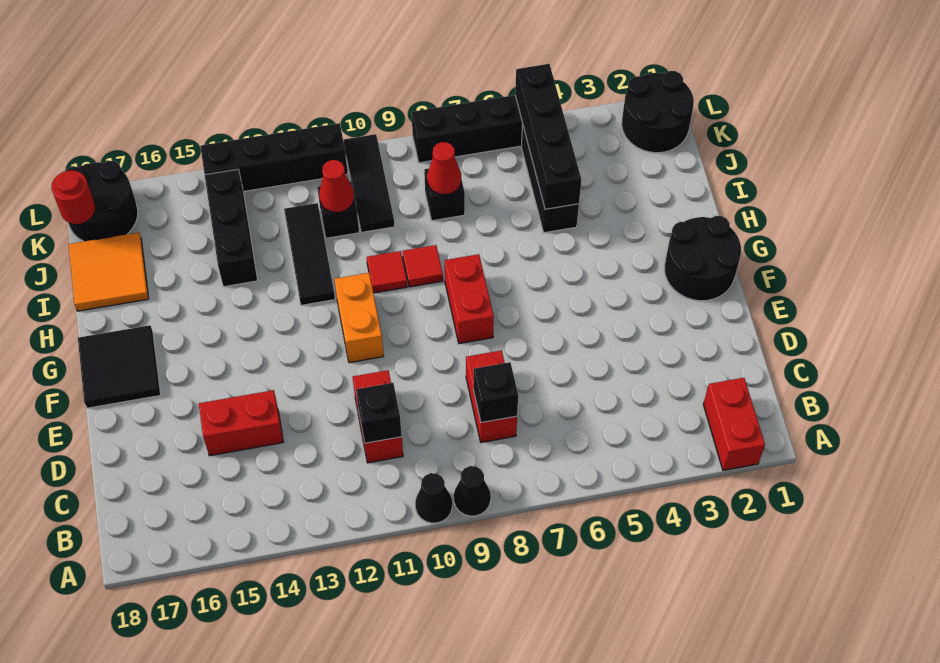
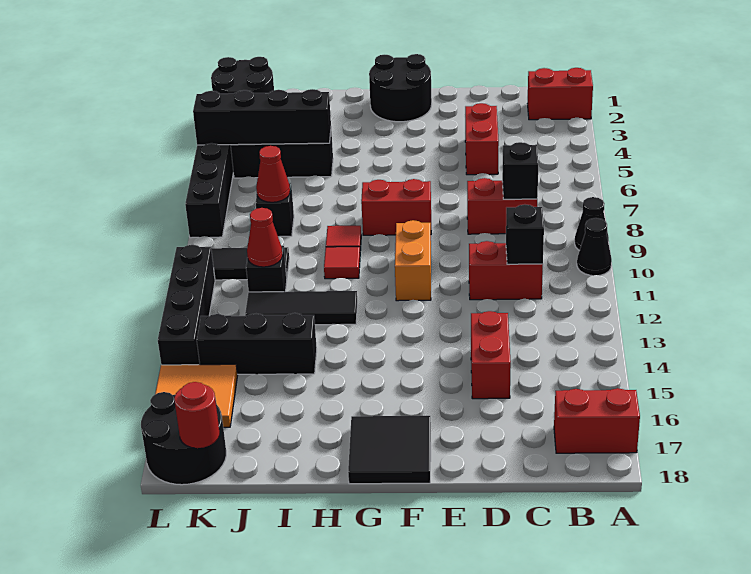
none -> red 1x2 brick [554,388,640,453]
none -> red 1x2 brick [465,103,499,175]
orange 1x2 brick [334,273,384,363] -> orange 1x2 brick turned to [395,220,431,301]
orange 2x2 tile [68,232,149,311] -> orange 2x2 tile moved to [155,364,238,427]

